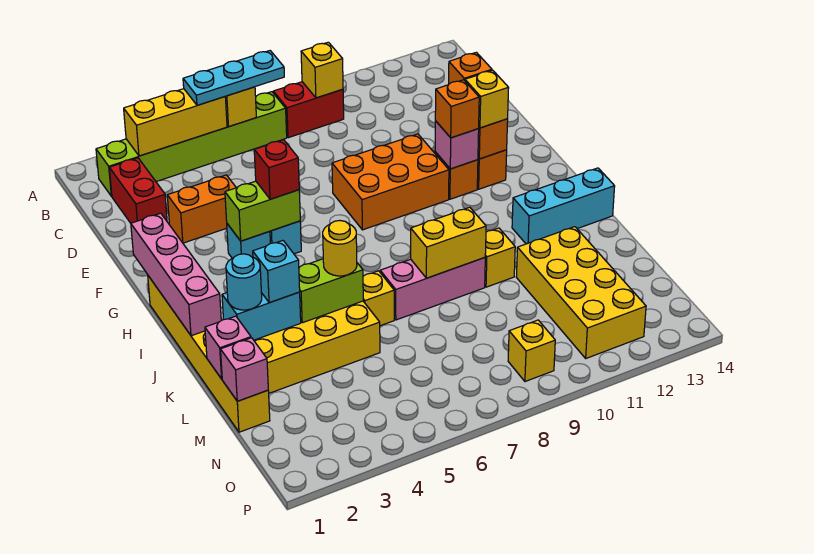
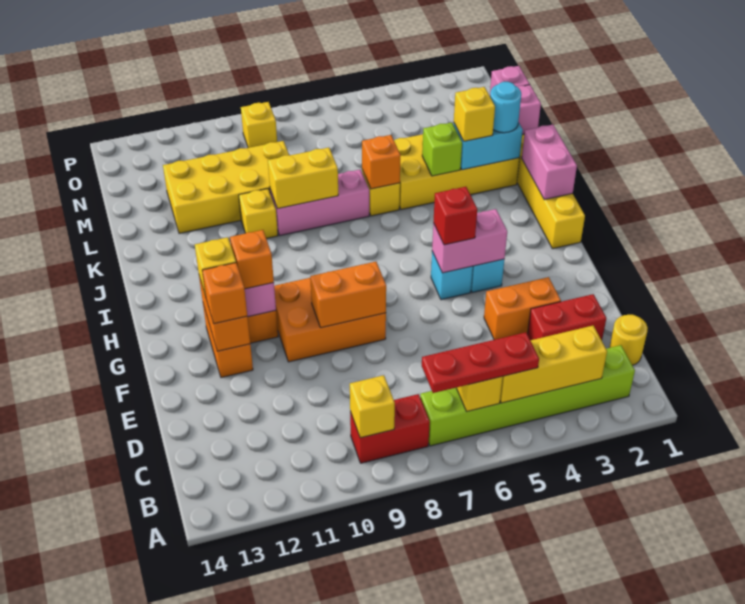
cyan 1x3 plate [183,51,284,105] -> red 1x3 plate [422,332,539,393]
red 1x2 brick [109,158,167,223] -> red 1x2 brick turned to [527,294,606,340]
none -> orange 1x2 brick [310,262,386,328]
pink 1x4 brick [131,213,221,336] -> pink 1x2 brick [522,125,577,200]
lime 1x2 brick [225,181,300,241] -> pink 1x2 brick [432,209,507,273]
cyan 1x3 brick [512,168,615,244] -> none
cyan 1x1 brick [253,241,300,303] -> yellow 1x1 brick [454,87,495,141]
lime 1x2 brick [299,259,363,323] -> lime 1x1 brick [422,123,462,176]
yellow 1x1 round brick [323,221,357,276] -> yellow 1x1 round brick moved to [609,315,648,365]
none -> orange 1x1 brick [362,135,401,189]
yellow 2x4 brick [516,227,646,358] -> yellow 2x4 brick turned to [163,141,289,233]

